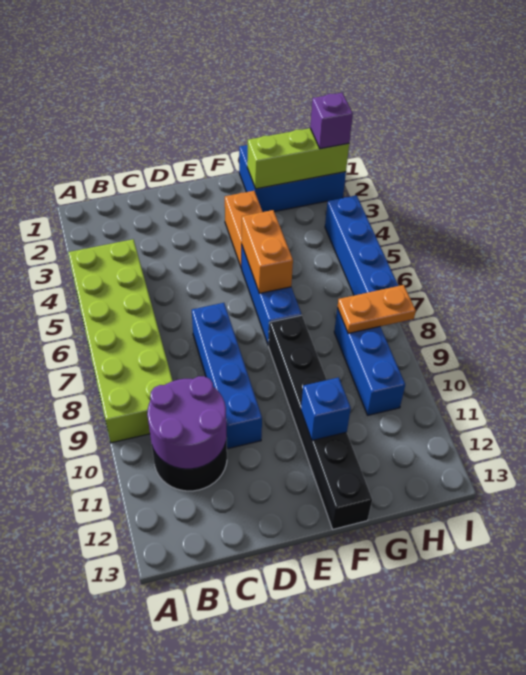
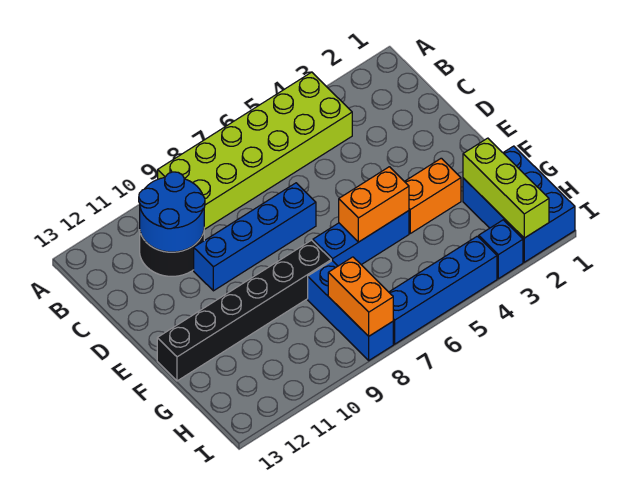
purple 2x2 round brick [147,376,227,469] -> blue 2x2 round brick [139,172,205,252]
blue 1x1 brick [301,377,351,440] -> blue 1x1 brick moved to [479,220,523,279]
blue 1x3 brick [334,308,405,415] -> blue 1x3 brick turned to [308,261,393,360]
orange 1x2 plate [337,285,416,333] -> orange 1x2 brick [328,257,393,336]
purple 1x1 brick [310,93,353,149] -> none

